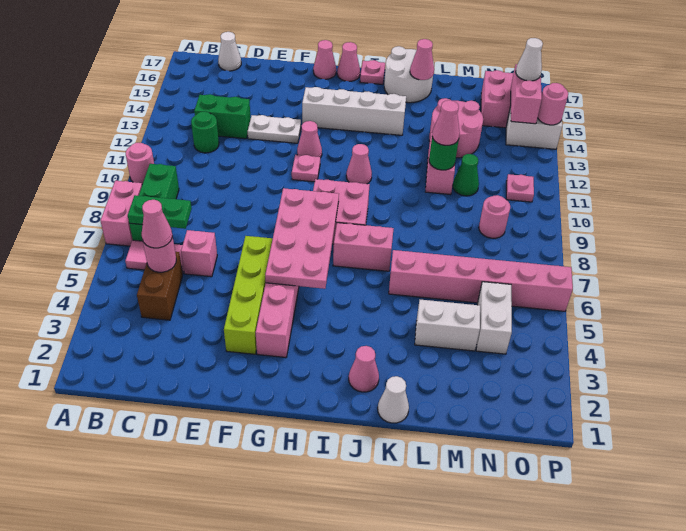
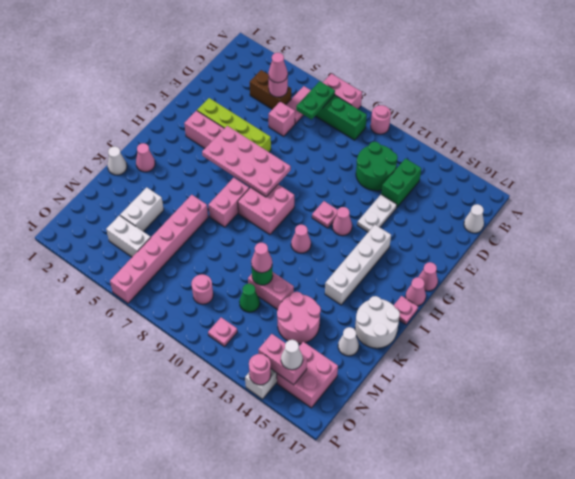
green 1x1 round brick [191,112,219,153] -> green 2x2 round brick [356,142,398,191]
pink 1x1 cone [410,39,434,80] -> none
none -> white 1x1 cone [338,327,359,356]

